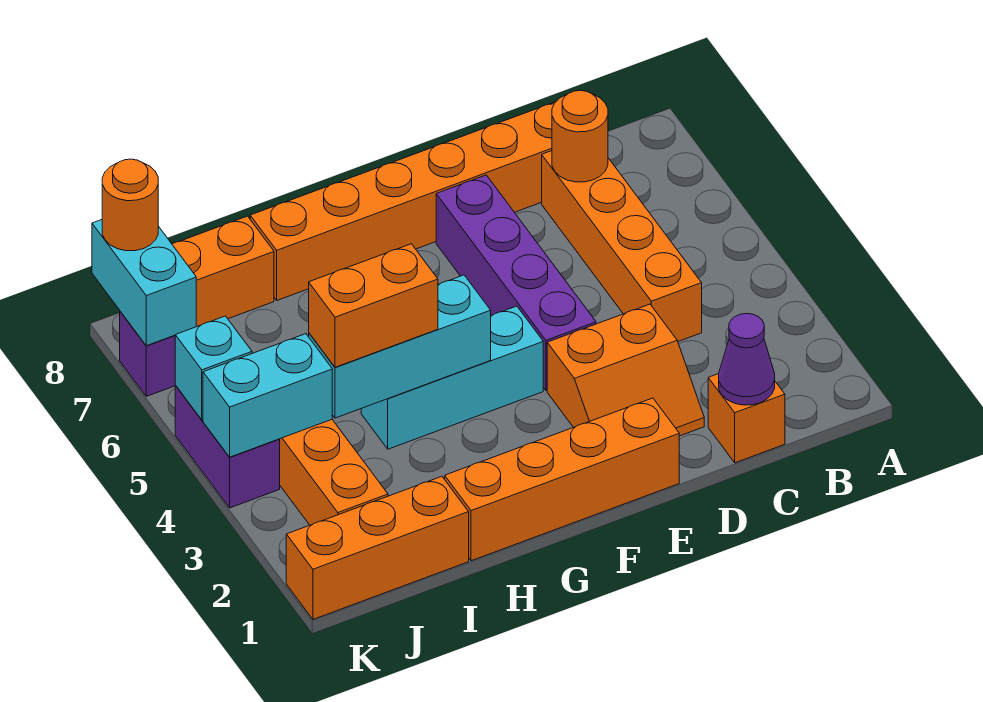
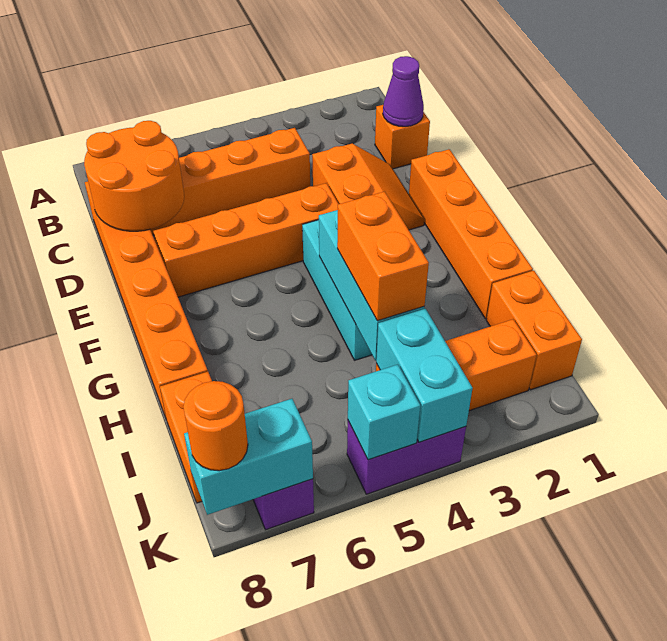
orange 1x1 round brick [552,91,608,182] -> orange 2x2 round brick [84,121,184,231]
purple 1x4 brick [436,175,596,390] -> orange 1x4 brick [153,183,338,297]
orange 1x3 brick [286,476,469,619] -> orange 1x2 brick [486,271,582,390]

